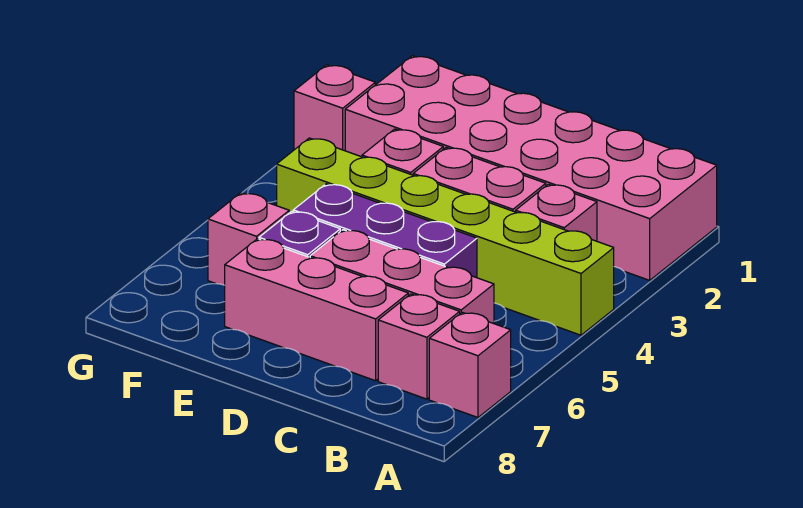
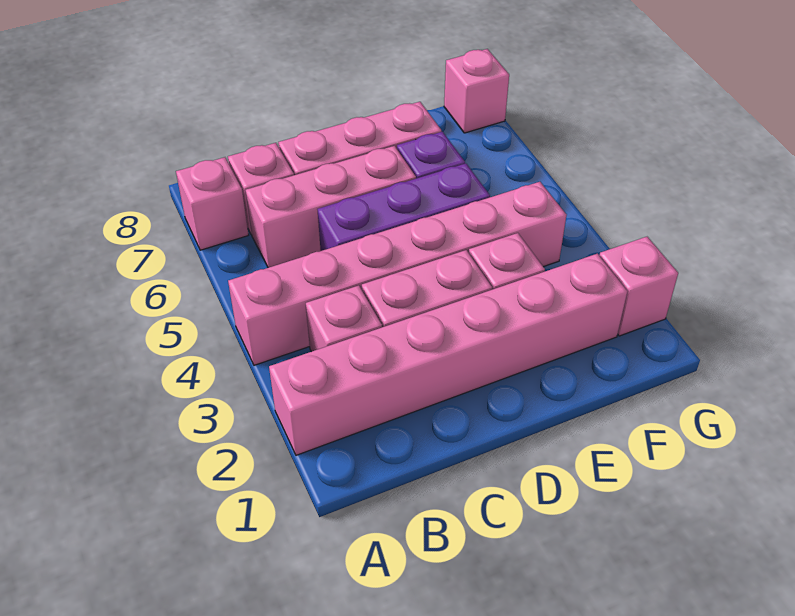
pink 2x6 brick [345,56,717,280] -> pink 1x6 brick [269,254,628,455]
lime 1x6 brick [277,138,614,335] -> pink 1x6 brick [228,182,566,365]
pink 1x1 brick [208,193,289,285] -> pink 1x1 brick moved to [444,49,509,133]

